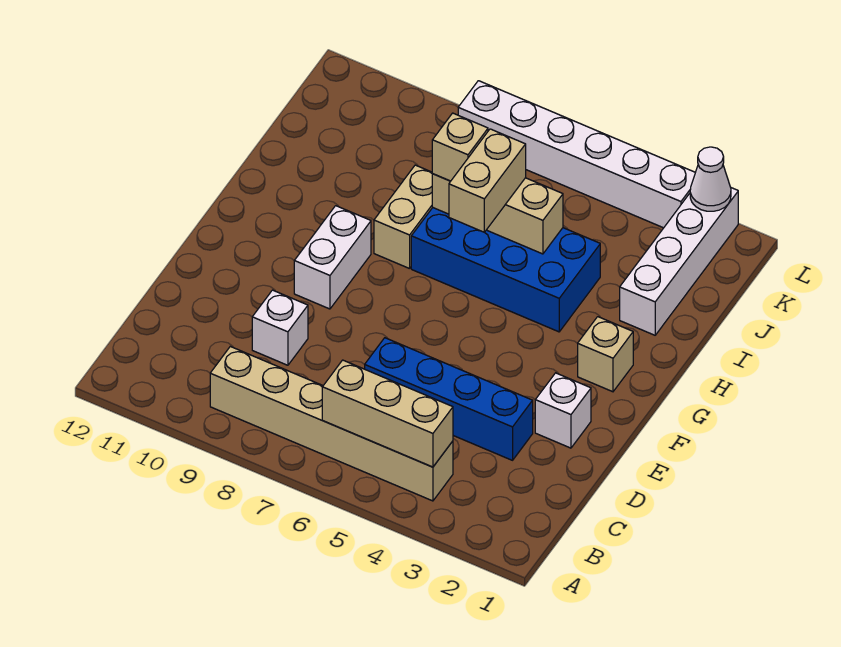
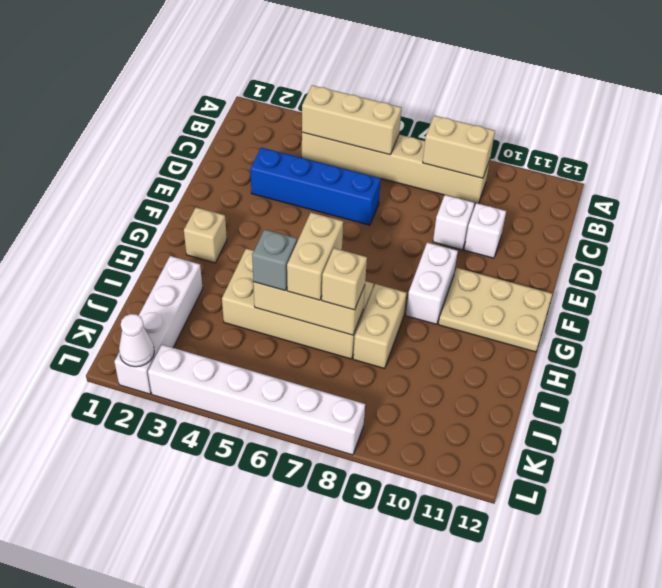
none -> tan 1x2 brick [423,116,495,178]
white 1x1 brick [535,373,591,448] -> white 1x1 brick moved to [464,203,506,258]
none -> tan 2x3 plate [438,268,552,352]
blue 2x4 brick [411,208,600,332] -> tan 2x4 brick [222,249,373,359]
none -> grey 1x1 brick [252,229,297,291]

